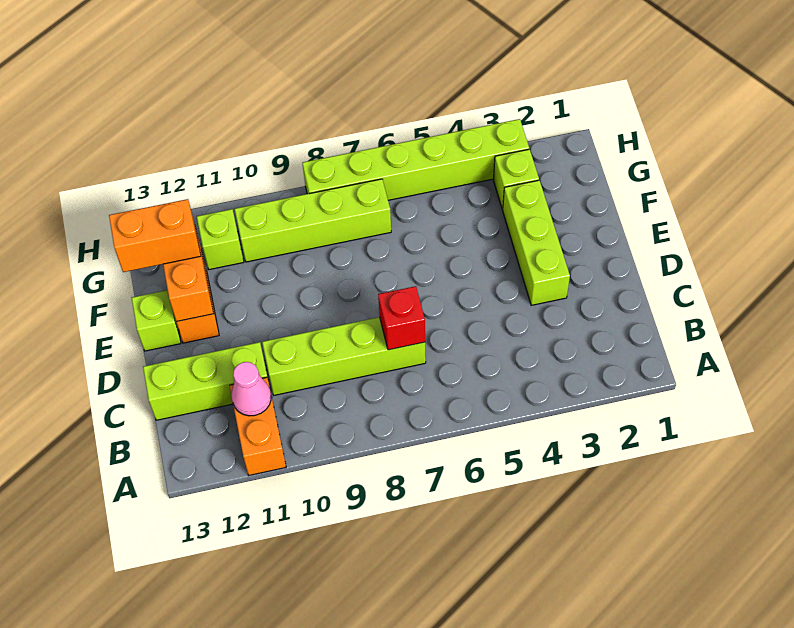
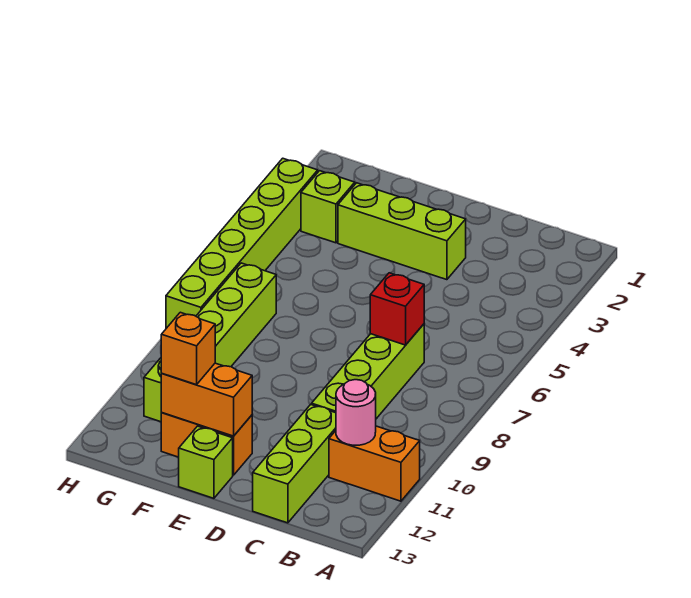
pink 1x1 cone [232,362,271,416] -> pink 1x1 round brick [336,380,376,445]
orange 1x2 brick [109,199,201,272] -> orange 1x1 brick [161,312,215,385]

